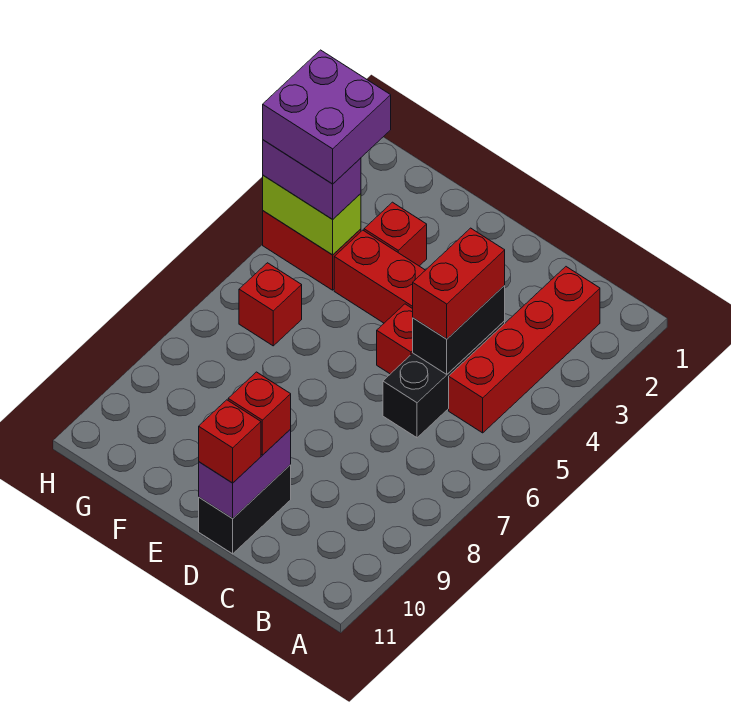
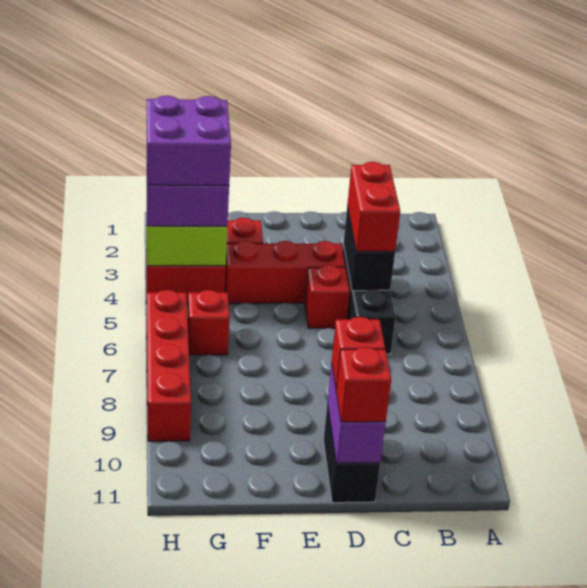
red 1x4 brick [449,267,600,433] -> red 1x4 brick moved to [147,290,191,441]

